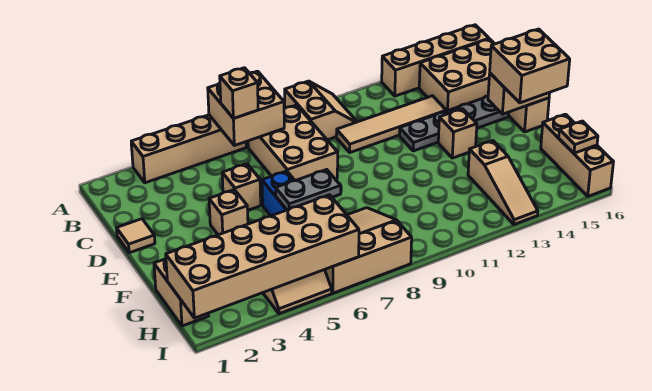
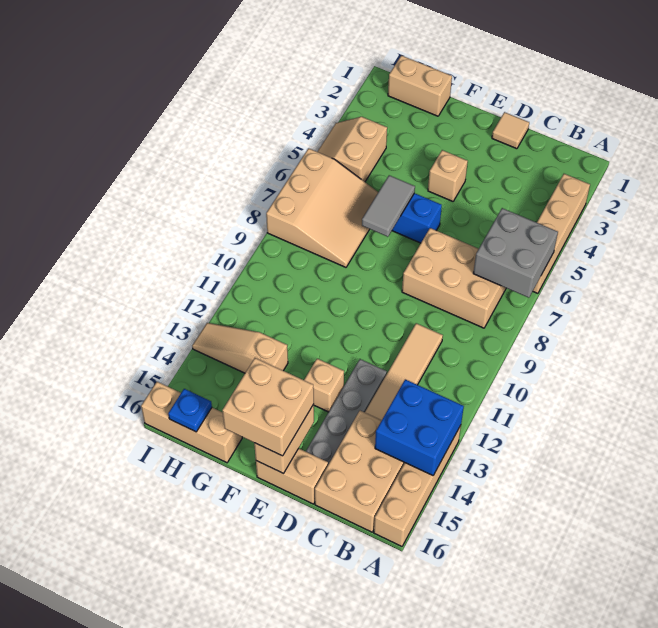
tan 2x2 brick [208,71,284,146] -> grey 2x2 brick [473,208,558,298]
tan 2x2 slope [285,81,357,140] -> none
none -> blue 2x2 brick [375,379,464,475]
tan 1x1 brick [220,68,258,118] -> none
tan 1x1 brick [222,164,261,210] -> none
grey 1x2 plate [276,170,341,210] -> grey 1x2 tile [362,175,415,237]
tan 2x6 brick [166,195,359,318] -> none
tan 1x1 plate [559,121,598,153] -> blue 1x1 plate [168,389,212,432]

